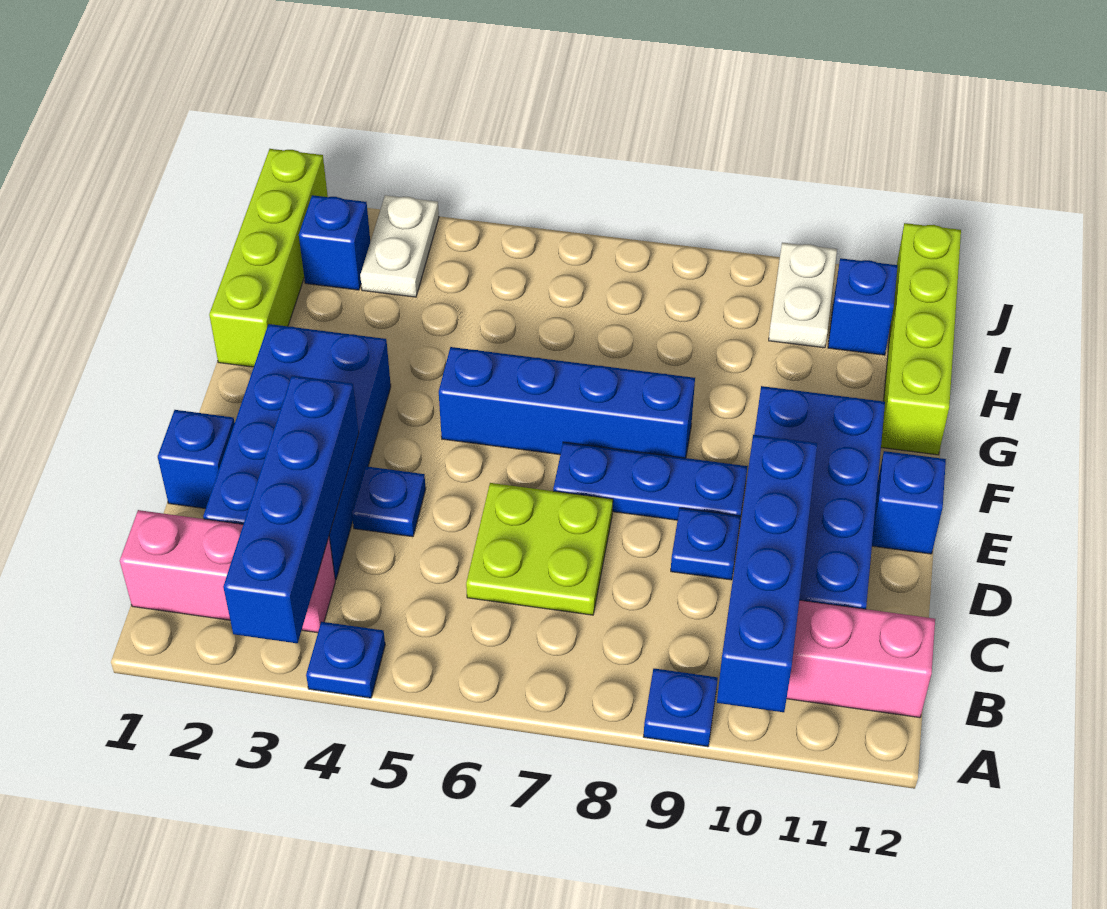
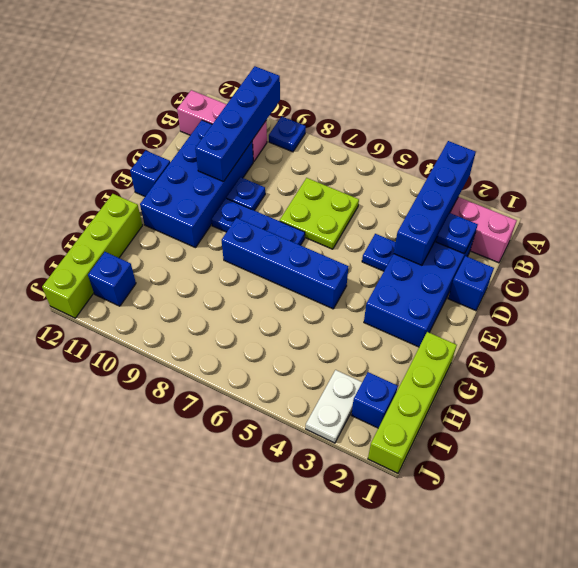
blue 1x1 plate [306,622,385,698] -> blue 1x1 plate moved to [436,213,478,254]
white 1x2 plate [769,243,837,348] -> none

